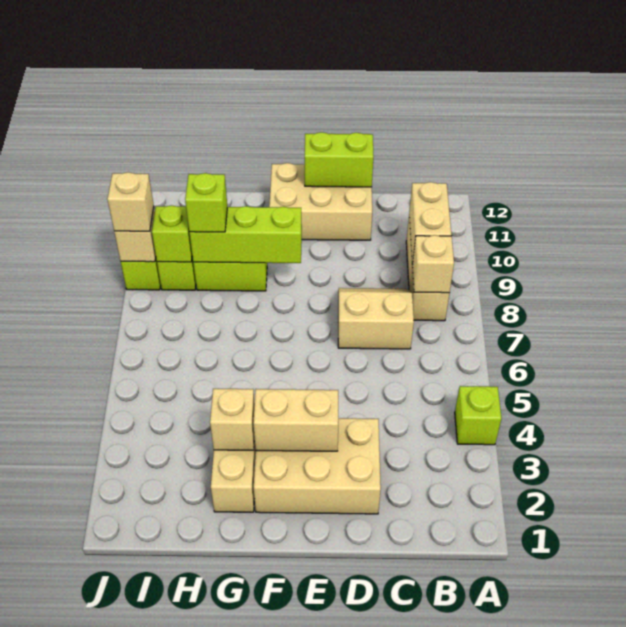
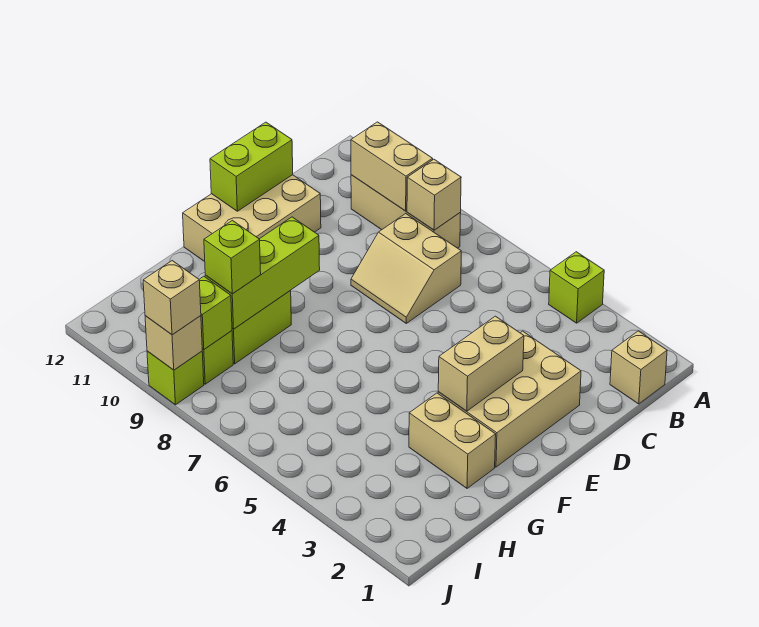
tan 2x2 slope [338,288,414,349] -> tan 2x2 slope turned to [351,214,461,323]
tan 1x1 brick [210,389,255,450] -> tan 1x1 brick moved to [610,331,667,404]

